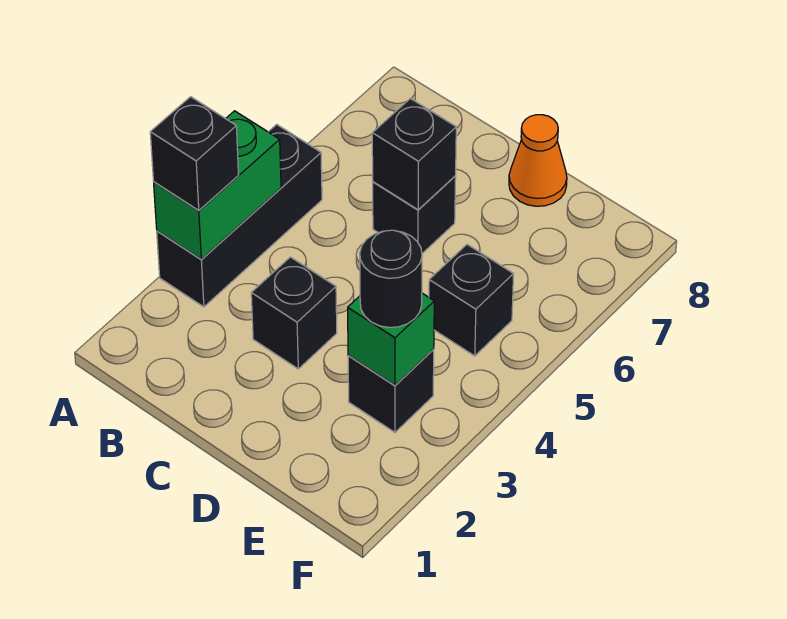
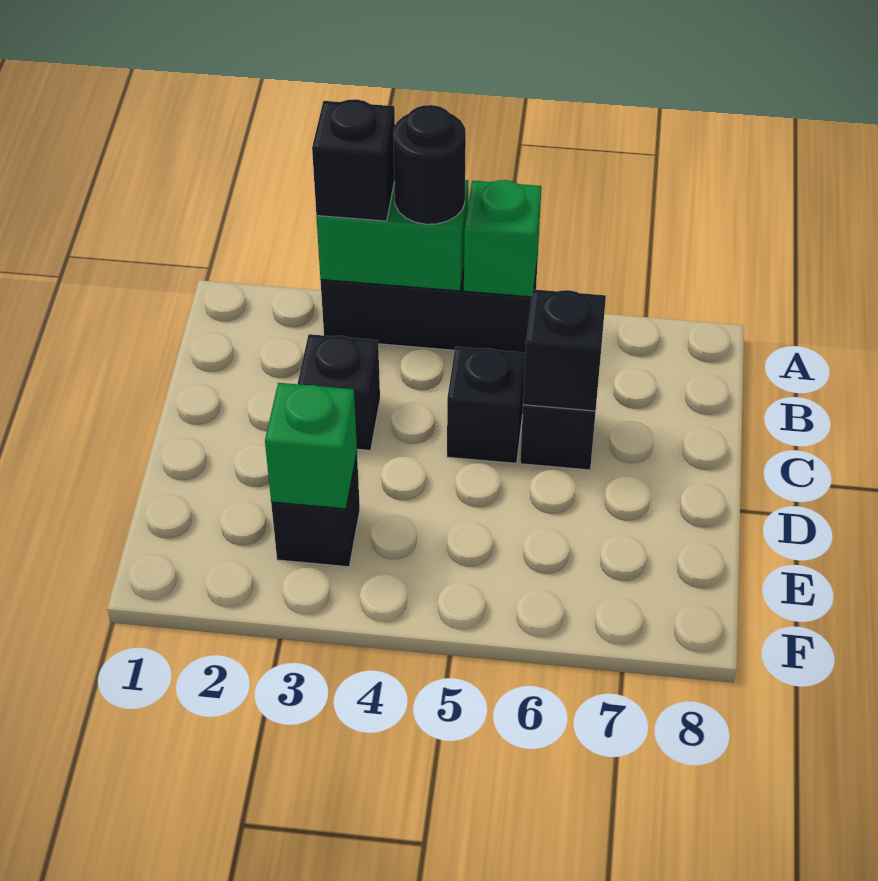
none -> green 1x1 brick [464,180,541,297]
orange 1x1 cone [509,115,567,206] -> none
black 1x1 round brick [360,230,422,327] -> black 1x1 round brick moved to [393,105,466,224]
black 1x1 brick [429,244,514,356] -> black 1x1 brick moved to [447,347,526,463]

